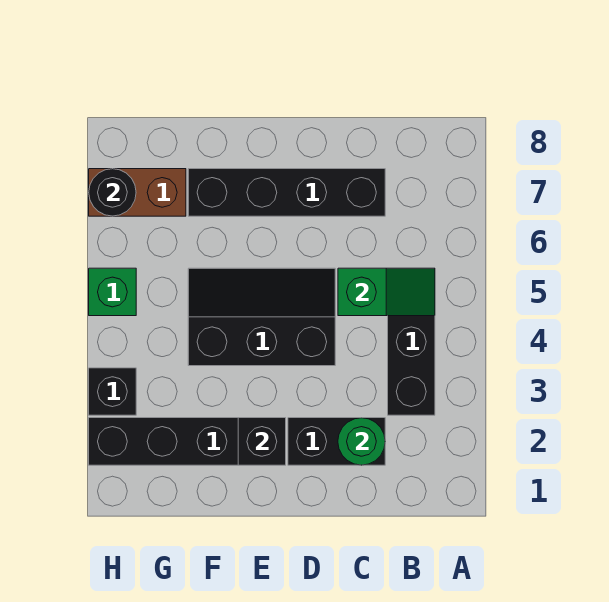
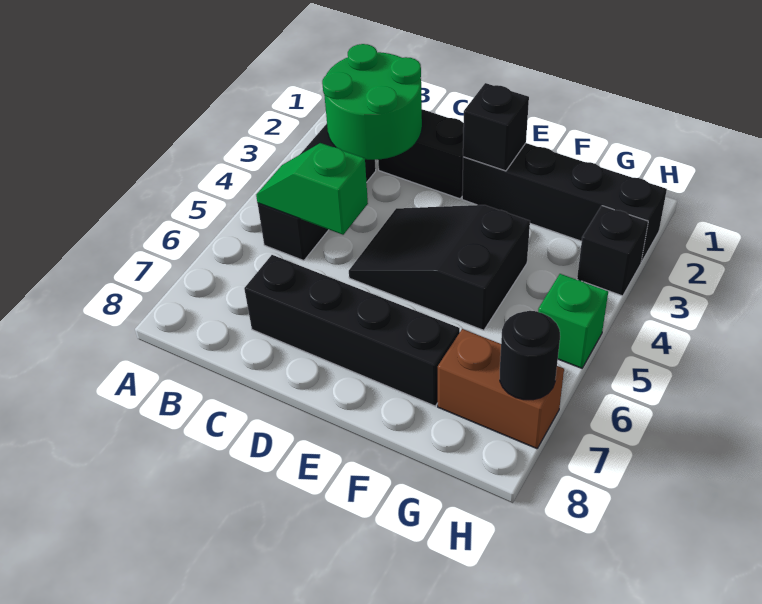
green 1x1 round brick [338,418,385,465] -> green 2x2 round brick [322,44,422,160]
black 2x3 slope [188,268,335,366] -> black 2x3 slope turned to [349,205,530,330]

